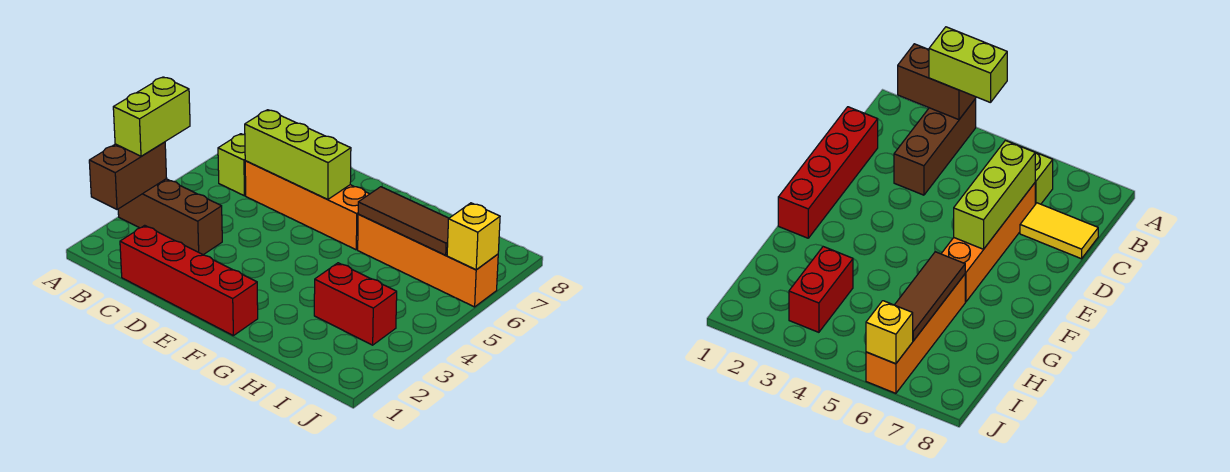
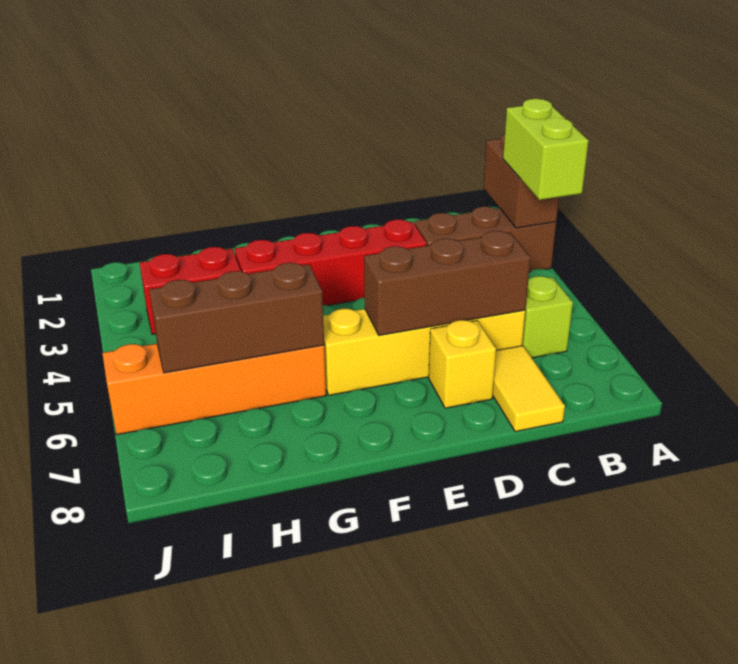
red 1x4 brick [120,225,258,336] -> red 1x4 brick moved to [235,220,426,306]
orange 1x4 brick [245,161,369,250] -> yellow 1x4 brick [323,309,525,395]
lime 1x3 brick [245,110,351,200] -> brown 1x3 brick [364,231,530,335]
brown 1x3 tile [358,187,449,255] -> brown 1x3 brick [149,263,324,373]
yellow 1x1 brick [447,203,500,270] -> yellow 1x1 brick moved to [429,320,496,408]

